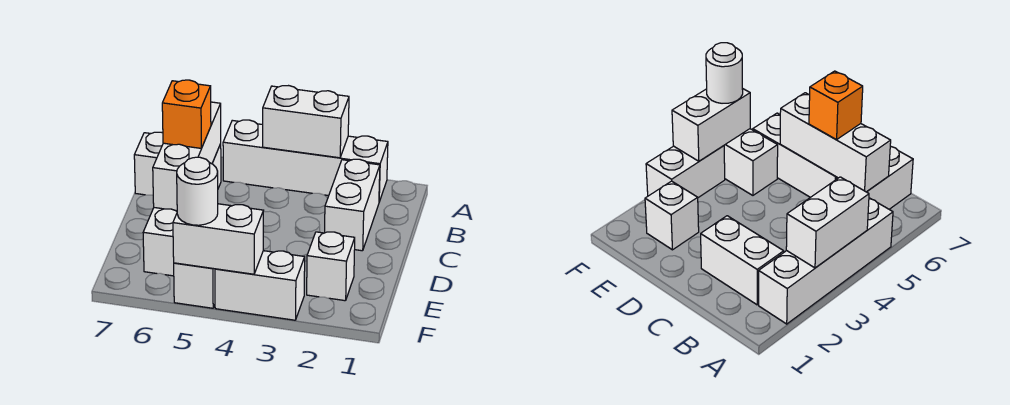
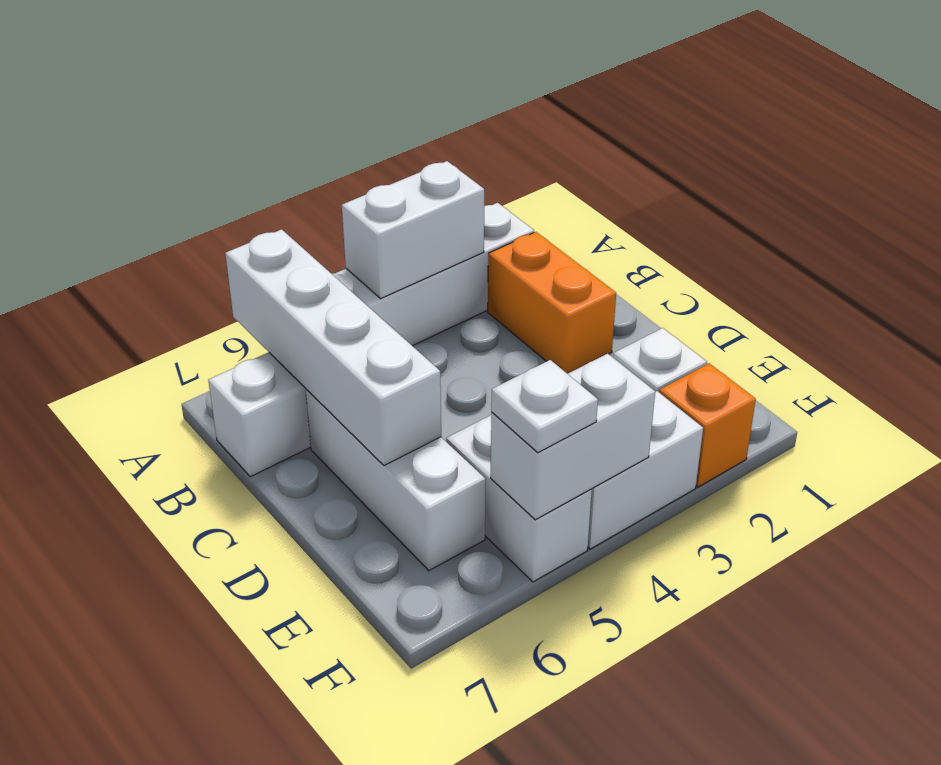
white 1x2 brick [325,159,380,251] -> orange 1x2 brick [488,232,616,374]
white 1x3 brick [153,102,221,211] -> white 1x4 brick [225,229,441,465]
orange 1x1 brick [162,80,211,149] -> orange 1x1 brick moved to [659,363,756,487]
white 1x1 round brick [177,157,218,225] -> white 1x1 plate [491,360,598,453]

